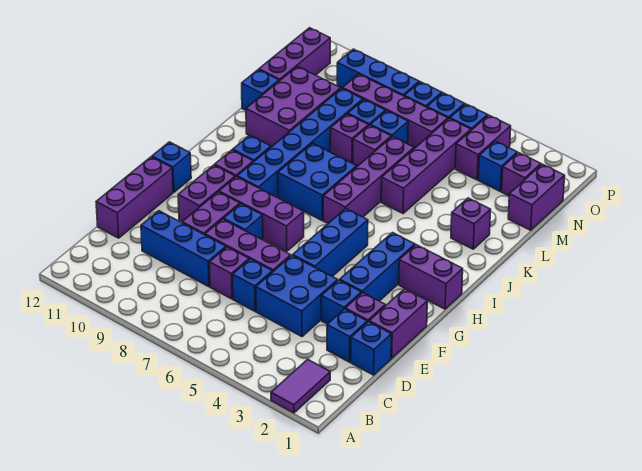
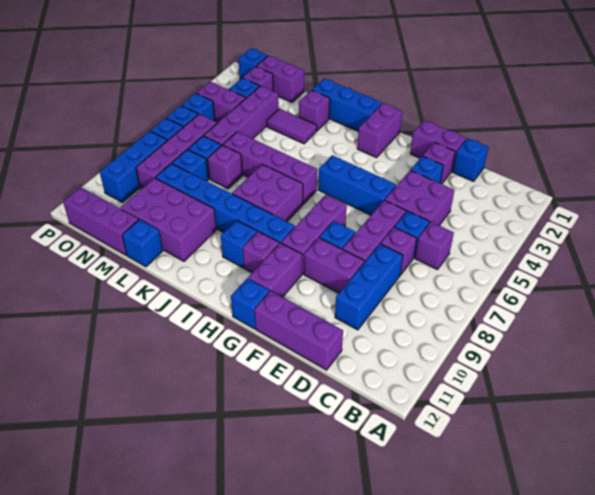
purple 1x2 tile [271,359,330,413] -> purple 1x2 tile moved to [267,109,317,144]
blue 1x1 brick [327,309,367,362] -> blue 1x1 brick moved to [238,48,268,79]
blue 2x2 brick [256,255,338,337] -> purple 2x2 brick [385,170,454,225]
blue 1x3 brick [340,233,415,301] -> blue 1x3 brick moved to [312,79,382,131]
purple 1x2 brick [178,165,235,222] -> purple 1x2 brick turned to [248,243,302,297]
blue 2x2 brick [278,143,357,220] -> purple 2x2 brick [232,164,303,221]
purple 1x4 brick [381,119,471,213] -> purple 1x4 brick turned to [204,86,279,146]
purple 1x1 brick [330,114,368,163] -> purple 1x1 brick moved to [415,222,454,270]

